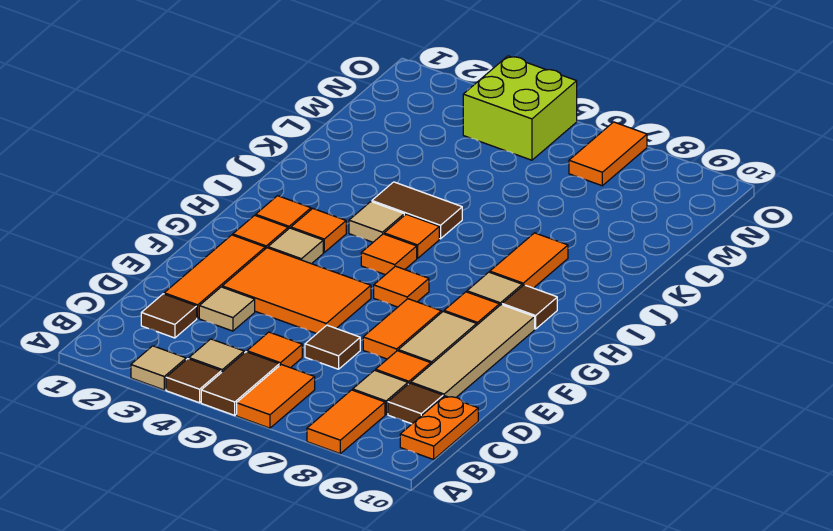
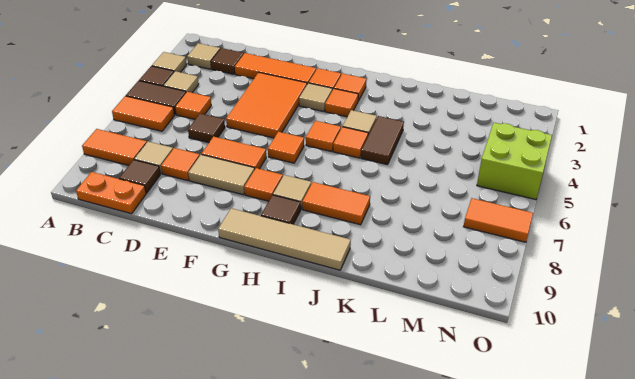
tan 1x1 tile [199,287,255,331] -> tan 1x1 tile moved to [187,43,220,69]
tan 1x4 tile [411,305,535,397] -> tan 1x4 tile moved to [218,208,351,270]

